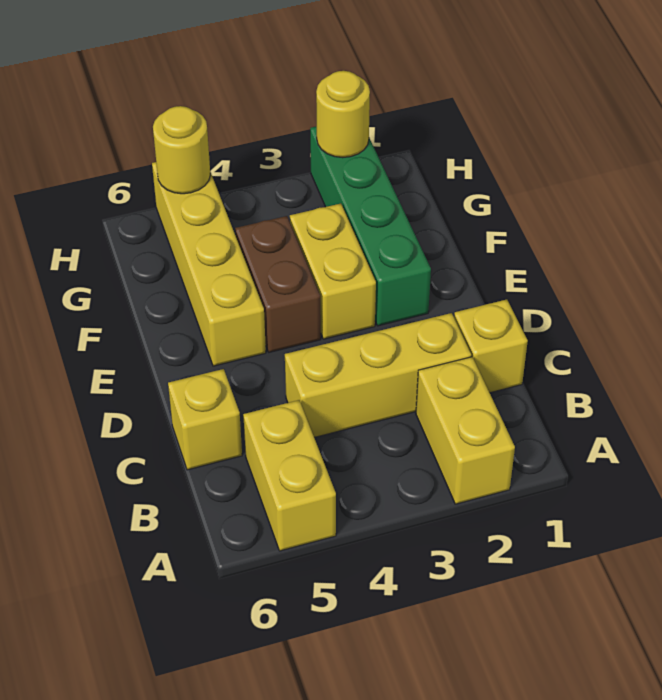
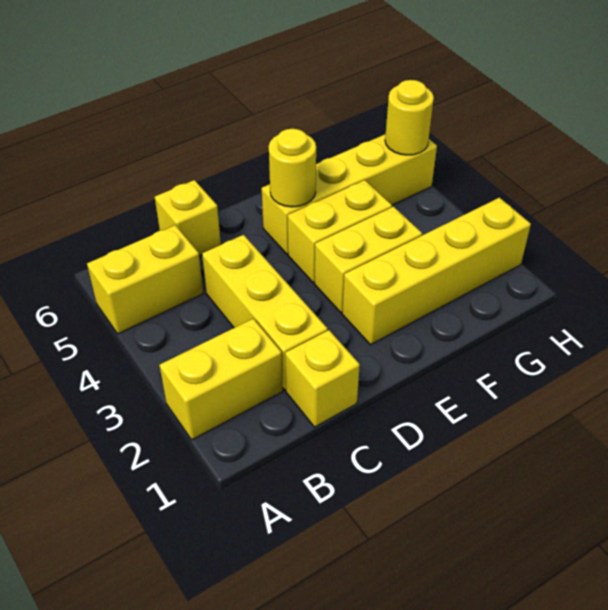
green 1x4 brick [310,126,431,326] -> yellow 1x4 brick [342,198,531,345]
brown 1x2 brick [235,216,321,352] -> yellow 1x2 brick [288,180,392,283]
yellow 1x1 round brick [316,71,370,158] -> yellow 1x1 round brick moved to [269,129,316,207]

